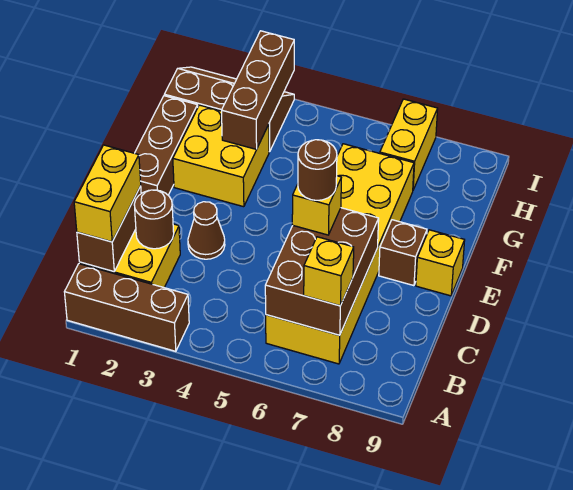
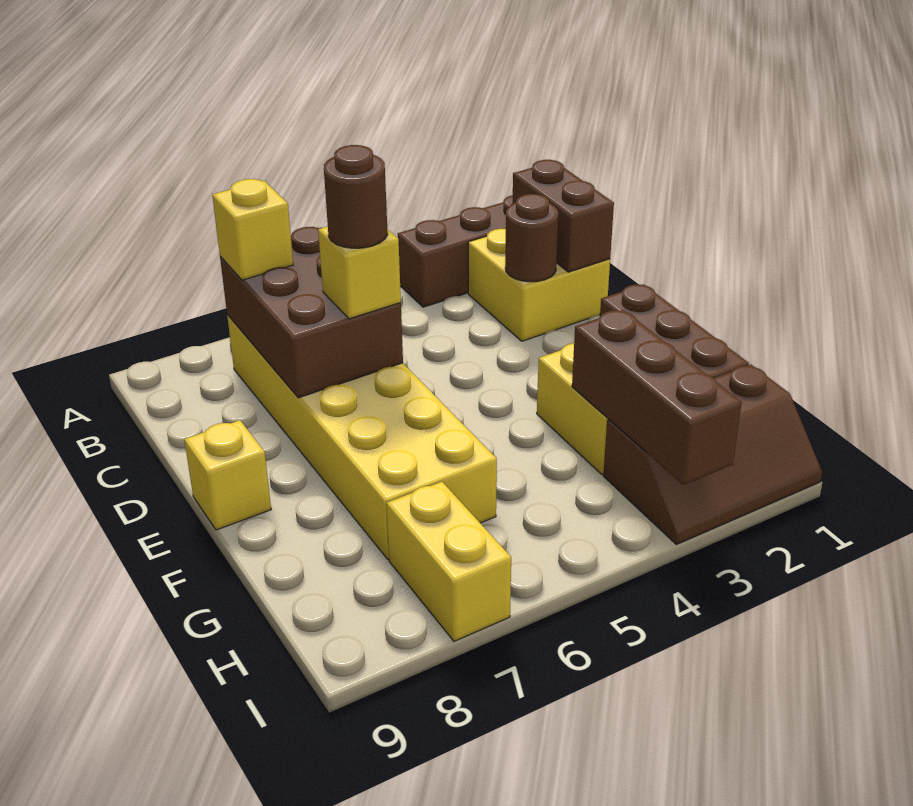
yellow 1x2 brick [74,145,141,242] -> none
brown 1x1 cone [188,202,225,259] -> none
brown 1x1 brick [379,220,427,286] -> none

